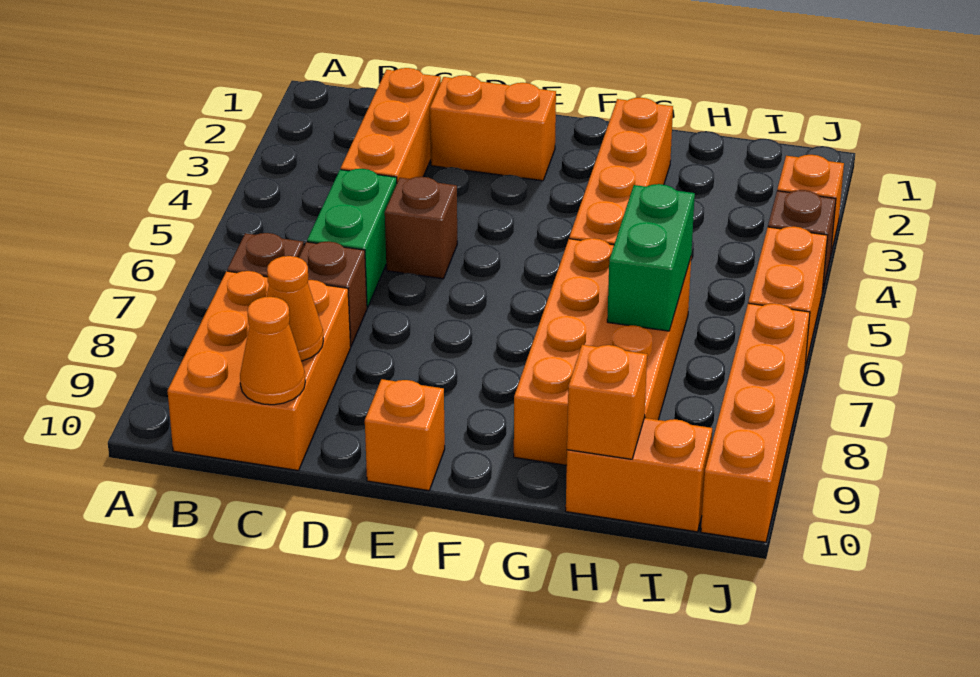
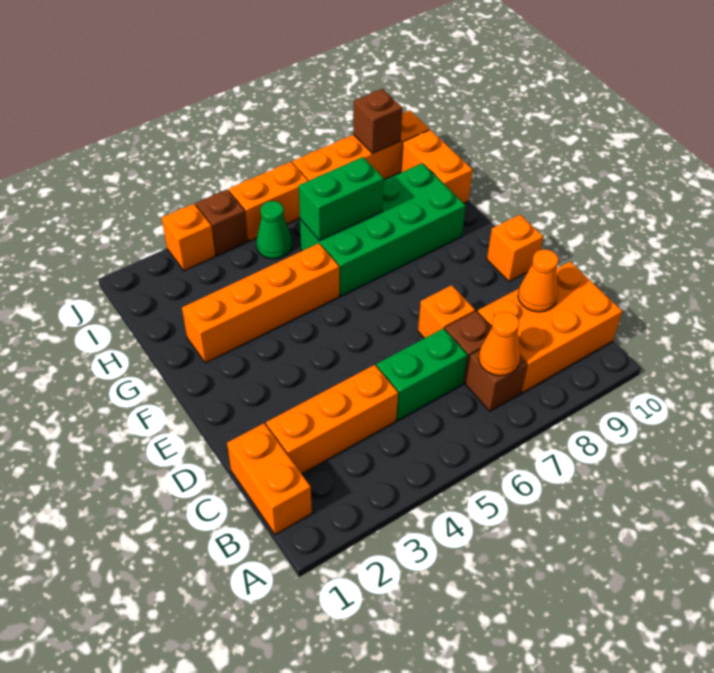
orange 1x1 cone [240,297,305,405] -> orange 1x1 cone moved to [479,312,520,376]
orange 1x2 brick [430,75,556,181] -> orange 1x2 brick moved to [227,423,312,535]
brown 1x1 brick [385,177,457,279] -> brown 1x1 brick moved to [353,89,403,154]
orange 2x4 brick [514,238,691,465] -> green 2x4 brick [300,163,466,296]
orange 1x1 brick [567,345,647,459] -> orange 1x1 brick moved to [418,285,475,338]
none -> green 1x1 cone [256,201,292,259]

